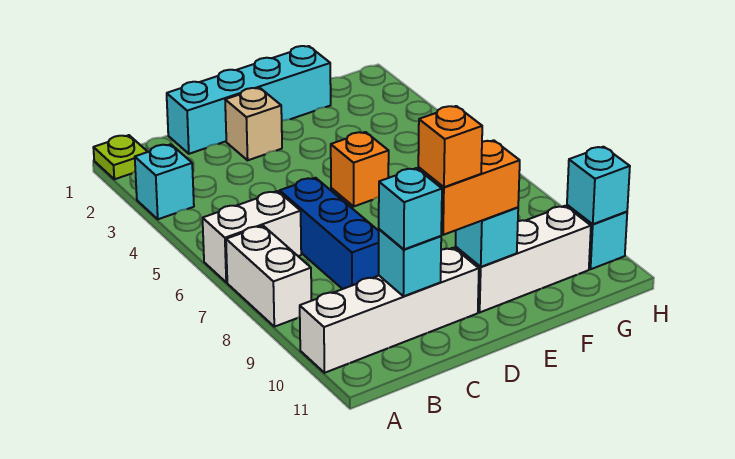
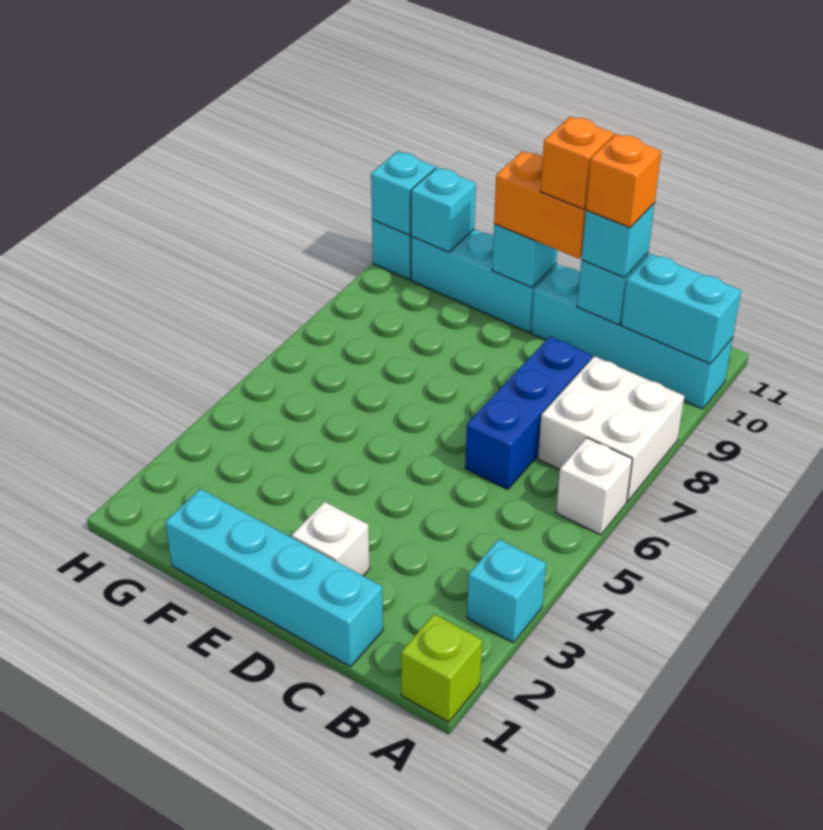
lime 1x1 plate [93,135,147,179] -> lime 1x1 brick [401,614,482,722]
white 1x2 brick [203,191,301,282] -> white 1x1 brick [556,438,632,535]
white 1x2 brick [226,226,311,327] -> white 2x2 brick [538,356,684,502]
white 1x4 brick [300,248,479,373] -> cyan 1x4 brick [531,265,733,409]
none -> cyan 1x2 brick [621,254,741,364]
tan 1x1 brick [225,88,282,160] -> white 1x1 brick [292,502,370,576]
orange 1x1 brick [331,132,389,206] -> orange 1x1 brick moved to [586,134,661,228]
white 1x3 brick [455,206,591,312] -> cyan 1x3 brick [411,229,556,332]
none -> cyan 1x1 brick [411,167,476,252]

